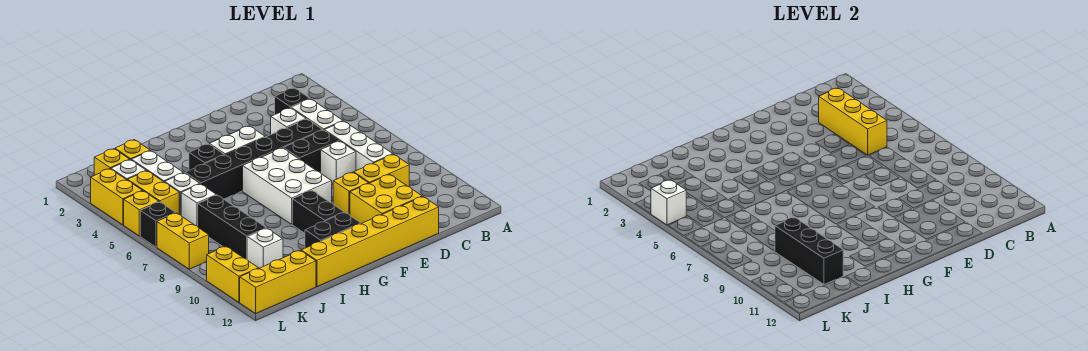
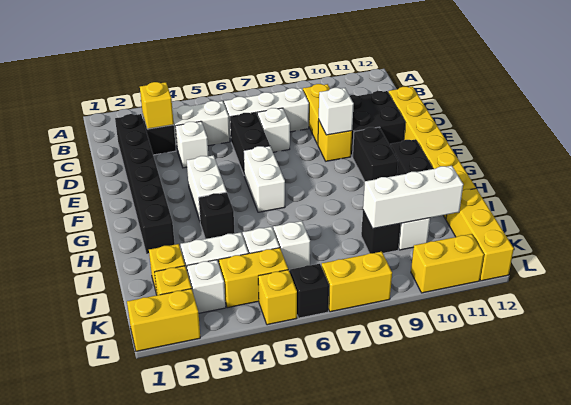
yellow 1x3 brick [819,88,887,155] -> yellow 1x1 brick [140,82,174,129]
black 1x6 brick [185,119,322,199] -> black 1x6 brick moved to [115,114,175,254]
yellow 2x2 brick [350,174,422,223] -> black 2x2 brick [350,91,406,157]
white 2x3 brick [243,148,332,224] -> white 1x2 brick [244,146,285,212]
black 1x2 brick [292,190,344,233] -> black 1x2 brick turned to [353,127,398,181]
black 1x3 brick [198,195,266,260] -> black 1x1 brick [361,211,401,253]
black 1x3 brick [775,217,843,284] -> white 1x3 brick [363,166,463,229]
yellow 1x2 brick [91,169,142,225] -> yellow 1x2 brick moved to [127,289,200,351]
white 1x1 brick [651,180,686,225] -> white 1x1 brick moved to [319,88,354,135]

